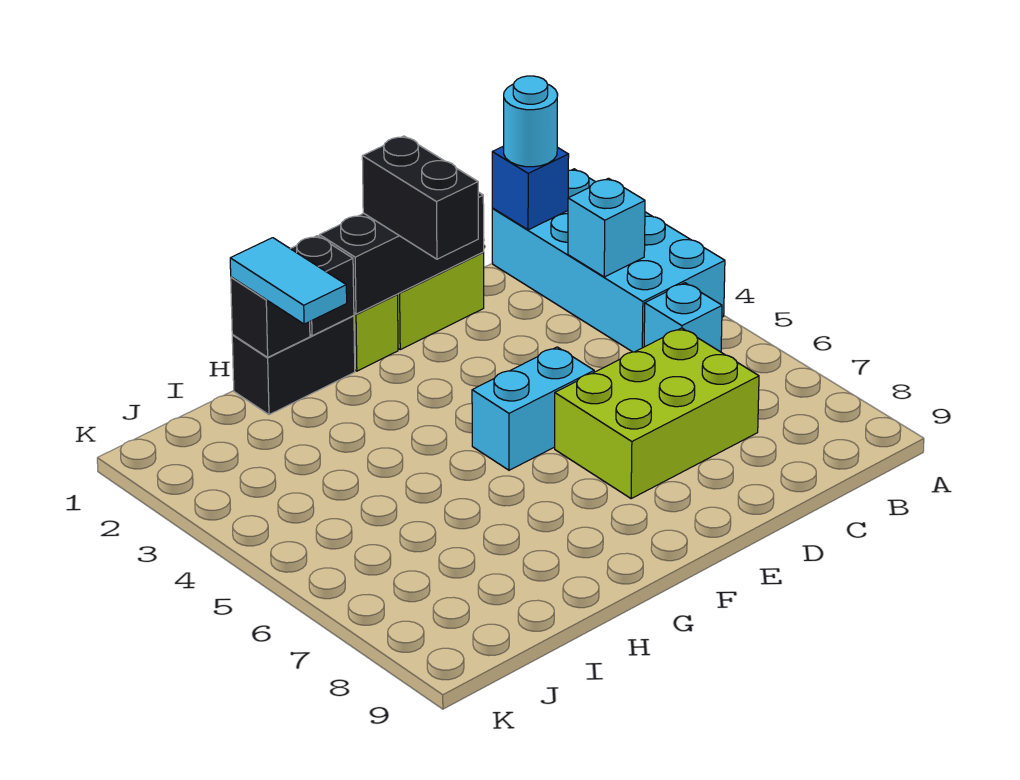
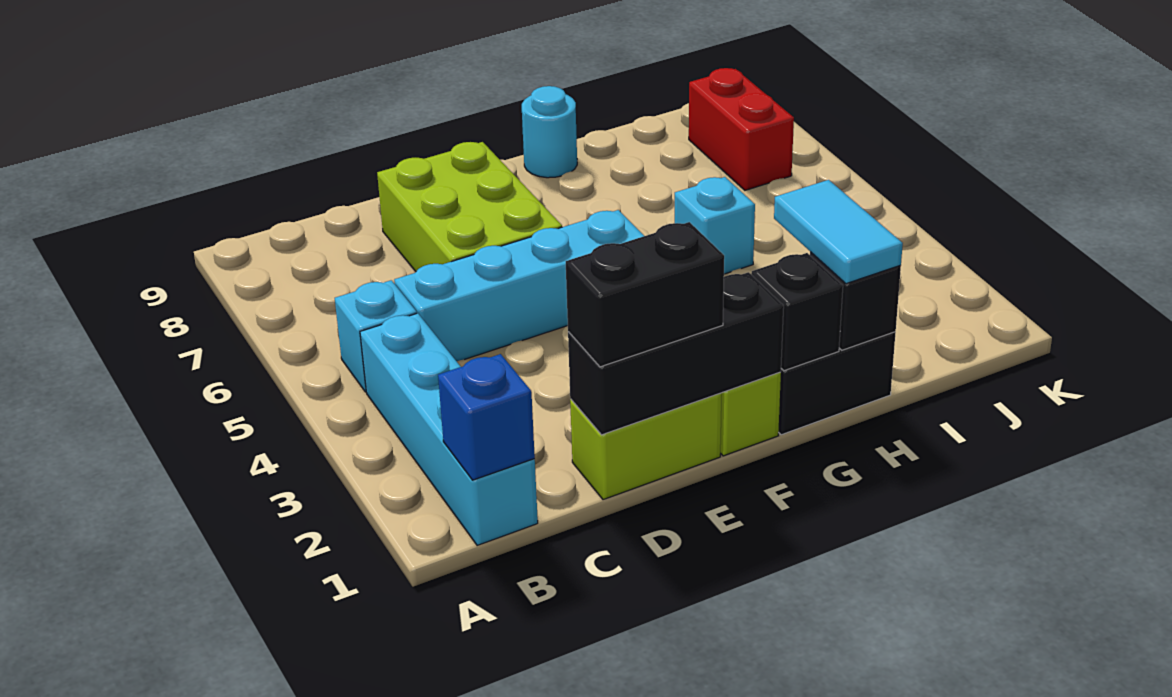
cyan 2x4 brick [492,169,725,352] -> cyan 1x4 brick [360,313,538,546]
cyan 1x1 round brick [504,76,558,167] -> cyan 1x1 round brick moved to [522,86,577,178]
cyan 1x1 brick [568,178,645,277] -> cyan 1x1 brick moved to [675,177,755,274]
lime 2x3 brick [555,328,759,498] -> lime 2x3 brick turned to [377,142,562,271]
black 1x2 brick [362,136,478,259] -> black 1x2 brick turned to [566,222,724,367]
cyan 1x2 brick [472,347,594,470] -> cyan 1x4 brick [394,210,644,361]
none -> red 1x2 brick [689,68,794,190]

